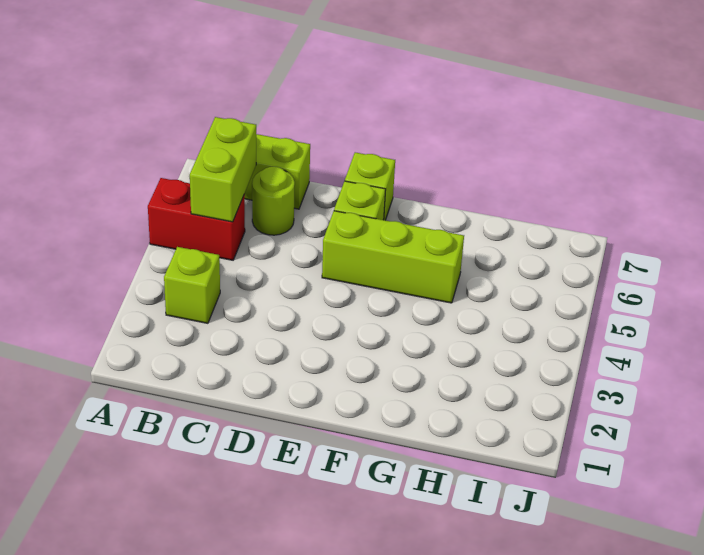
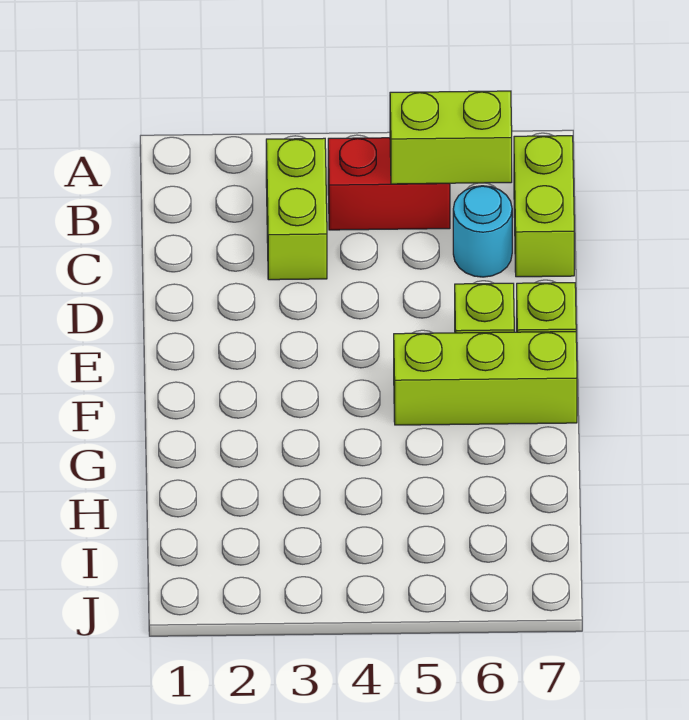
red 1x2 brick [148,178,245,260] -> red 1x2 brick turned to [328,138,450,230]
lime 1x1 brick [164,247,220,323] -> lime 1x2 brick [266,138,327,280]
lime 1x1 round brick [252,167,295,235] -> cyan 1x1 round brick [453,186,512,277]
lime 1x3 brick [322,211,464,303] -> lime 1x3 brick turned to [394,332,577,425]

